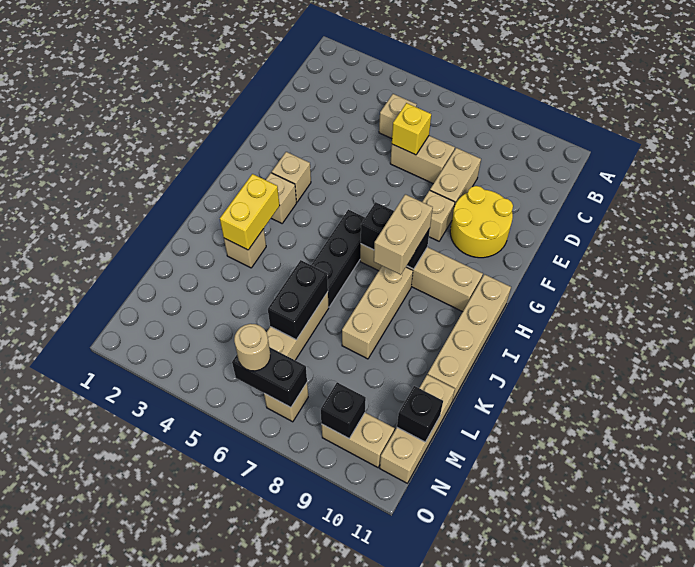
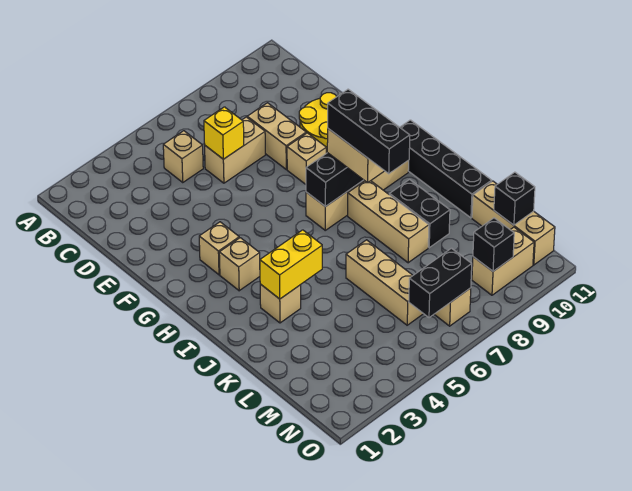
black 1x3 brick [311,210,365,307] -> black 1x3 brick moved to [328,89,410,174]
tan 1x4 brick [428,274,511,402] -> black 1x4 brick [400,120,492,218]
yellow 1x2 brick [220,174,280,250] -> yellow 1x2 brick turned to [260,230,322,299]
black 1x2 brick [268,260,328,340] -> black 1x2 brick moved to [389,180,450,248]
tan 1x1 round brick [234,324,270,371] -> none

